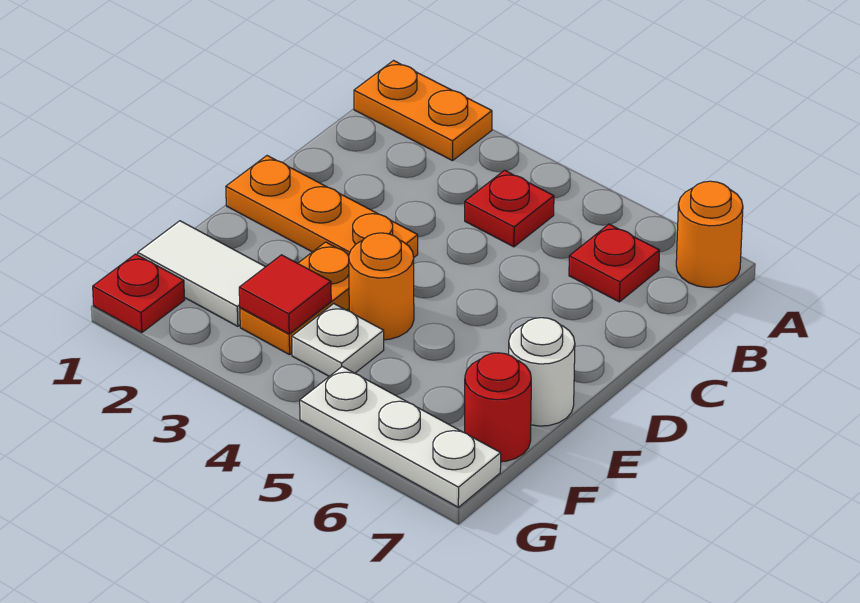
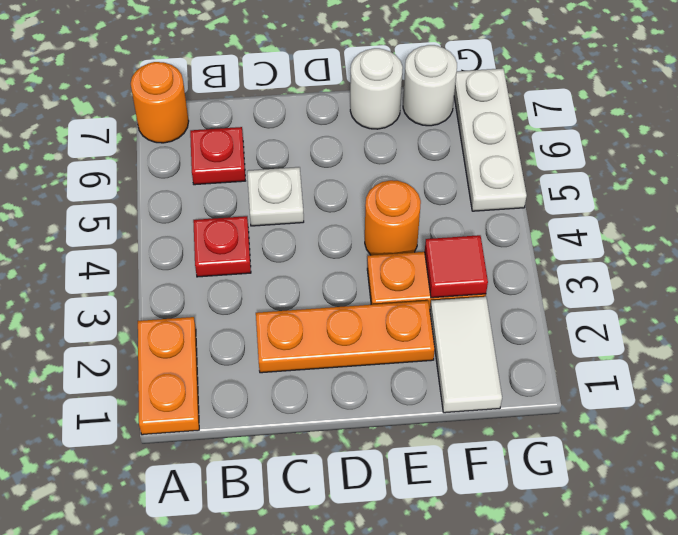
orange 1x3 plate [226,156,418,257] -> orange 1x3 plate turned to [256,301,435,373]
white 1x1 plate [292,304,384,376] -> white 1x1 plate moved to [247,167,304,226]
red 1x1 round brick [465,353,531,462] -> white 1x1 round brick [403,45,457,126]
red 1x1 plate [93,254,185,333] -> none

